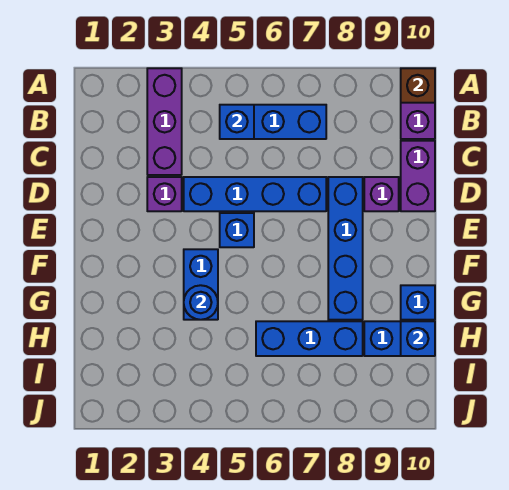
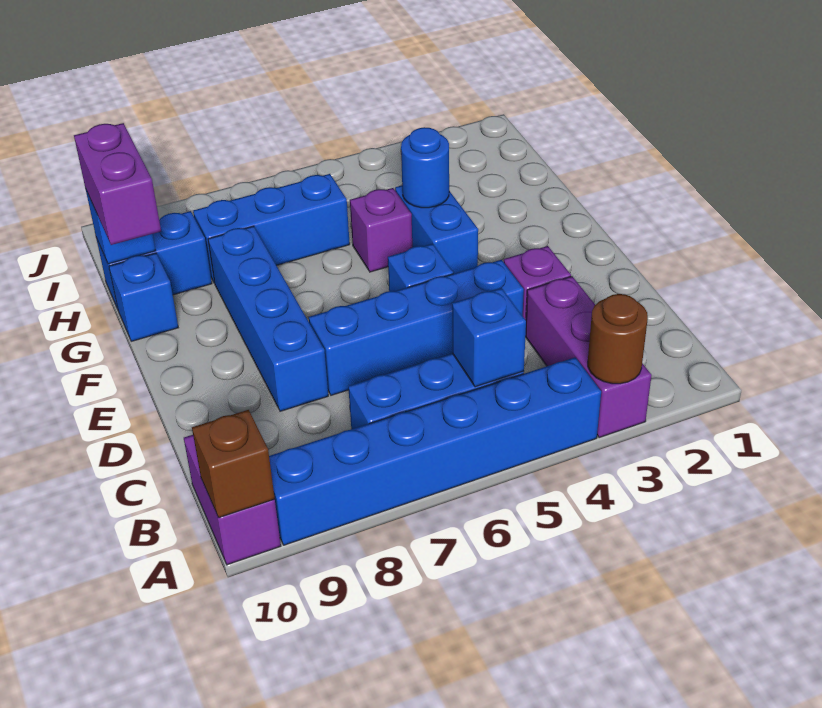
none -> brown 1x1 round brick [588,294,648,384]
none -> blue 1x6 brick [269,357,601,545]
purple 1x2 brick [401,141,435,211] -> purple 1x2 brick moved to [74,123,161,245]
purple 1x1 brick [364,177,399,211] -> purple 1x1 brick moved to [350,188,412,272]

